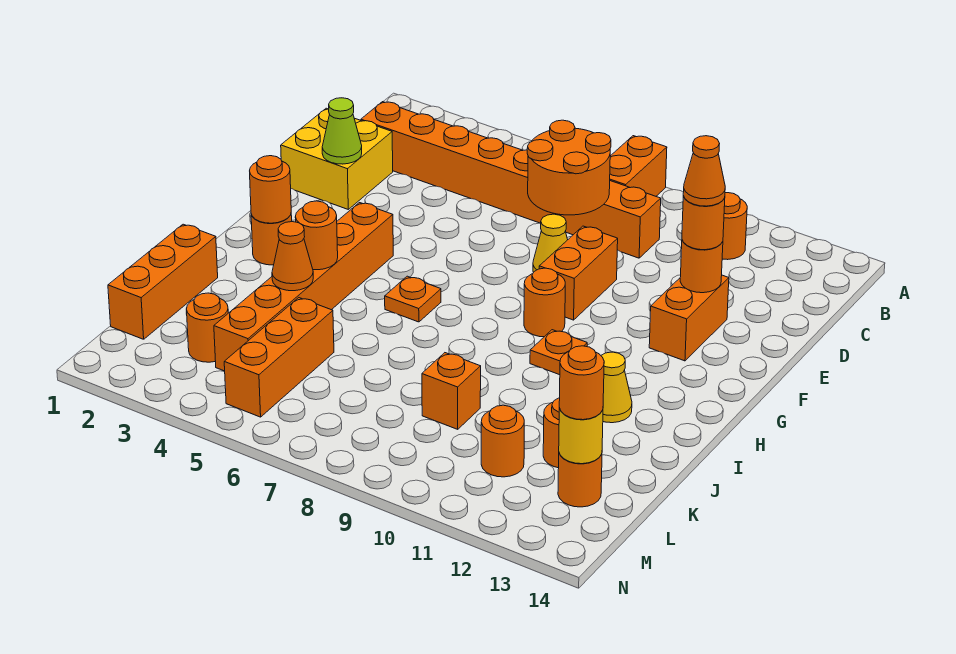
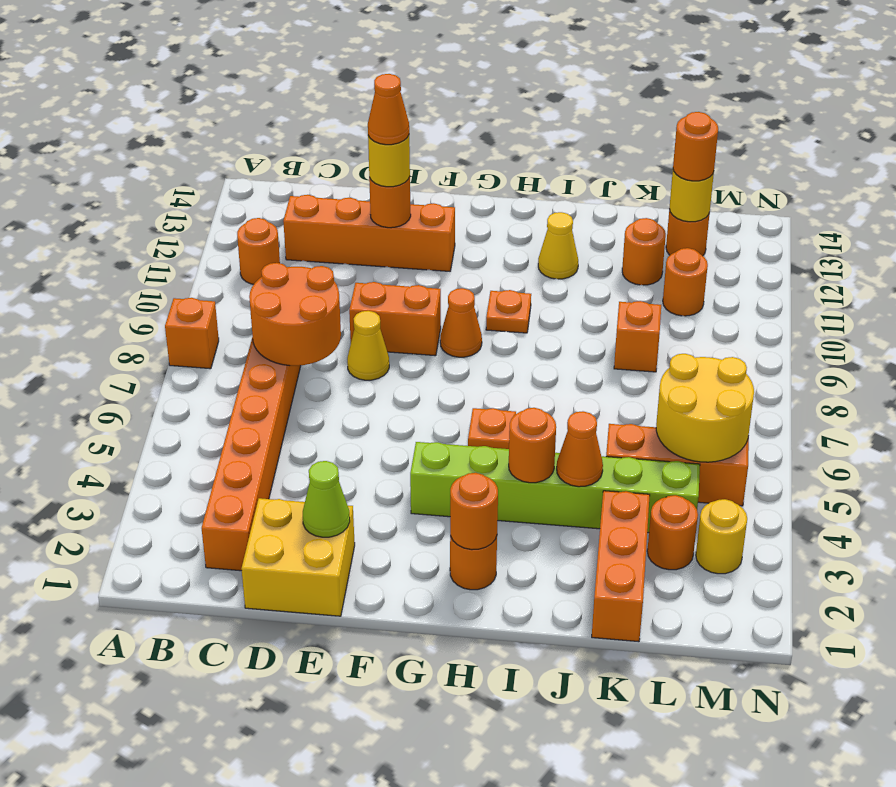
orange 1x2 brick [610,136,667,196] -> orange 1x1 brick [165,298,219,369]
orange 1x2 brick [649,275,729,361] -> orange 1x4 brick [283,195,455,271]
orange 1x1 round brick [682,196,725,250] -> yellow 1x1 round brick [368,135,410,187]
orange 1x6 brick [214,203,393,371] -> lime 1x6 brick [410,442,700,533]
orange 1x1 round brick [524,268,565,337] -> orange 1x1 cone [440,288,482,357]
orange 1x3 brick [108,224,218,339] -> orange 1x3 brick turned to [592,491,650,642]
none -> yellow 2x2 round brick [656,354,754,462]
none -> yellow 1x1 round brick [696,499,747,574]

